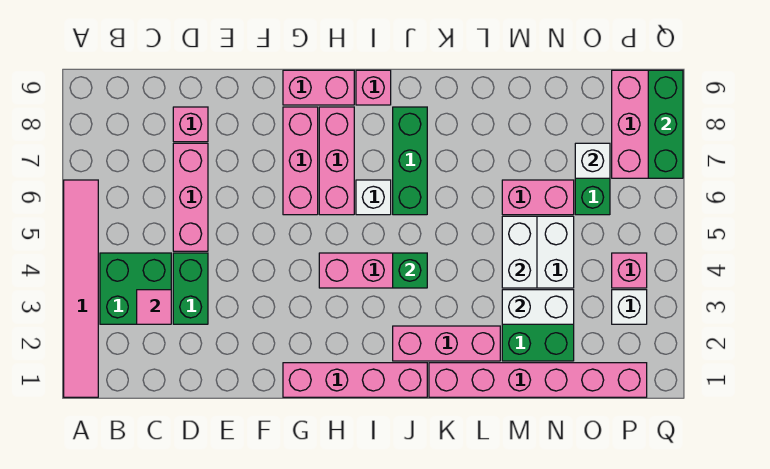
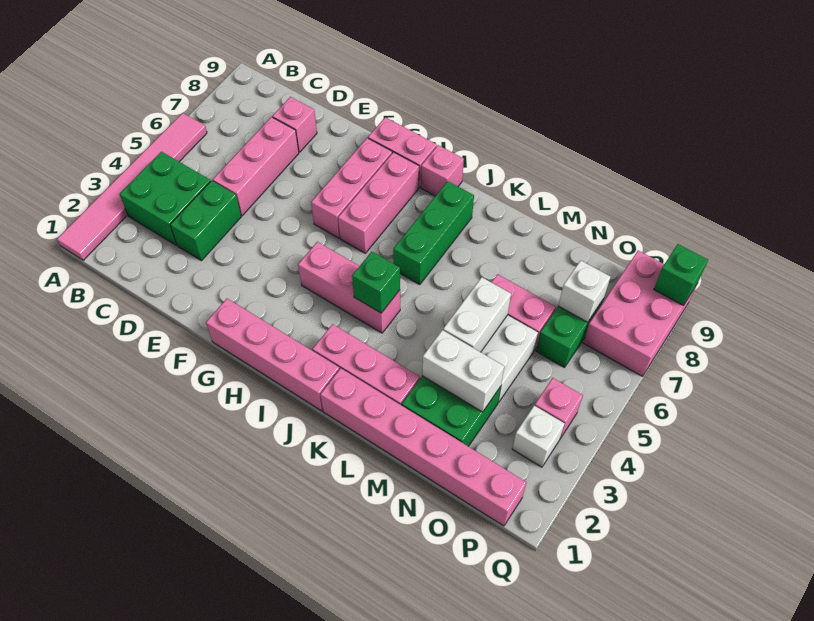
pink 1x1 tile [137,290,171,324] -> none
white 1x1 brick [356,180,391,215] -> none
green 1x3 brick [648,70,683,178] -> green 1x1 brick [654,244,708,305]

